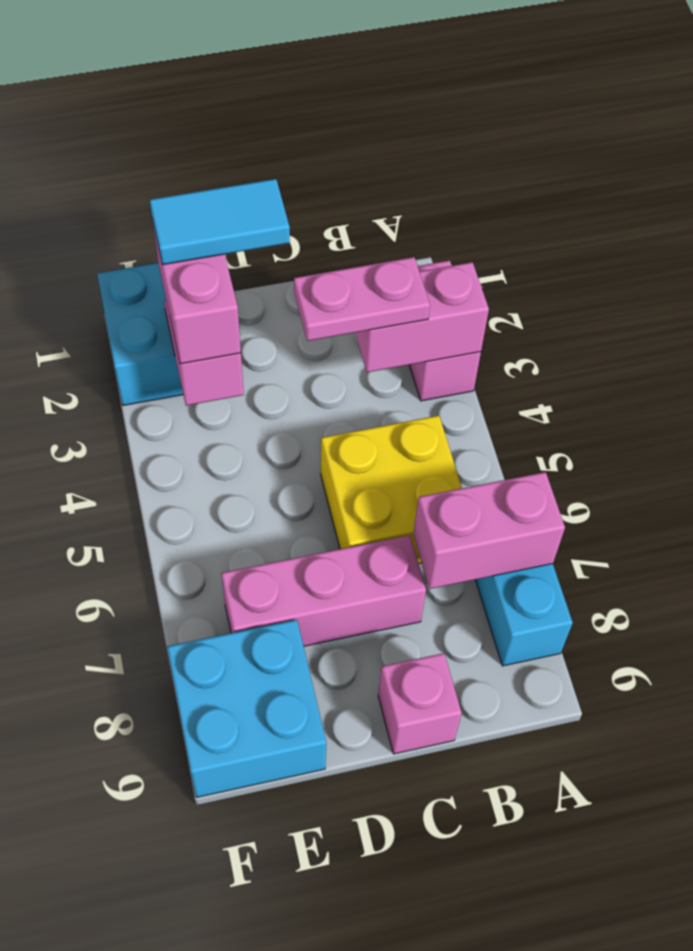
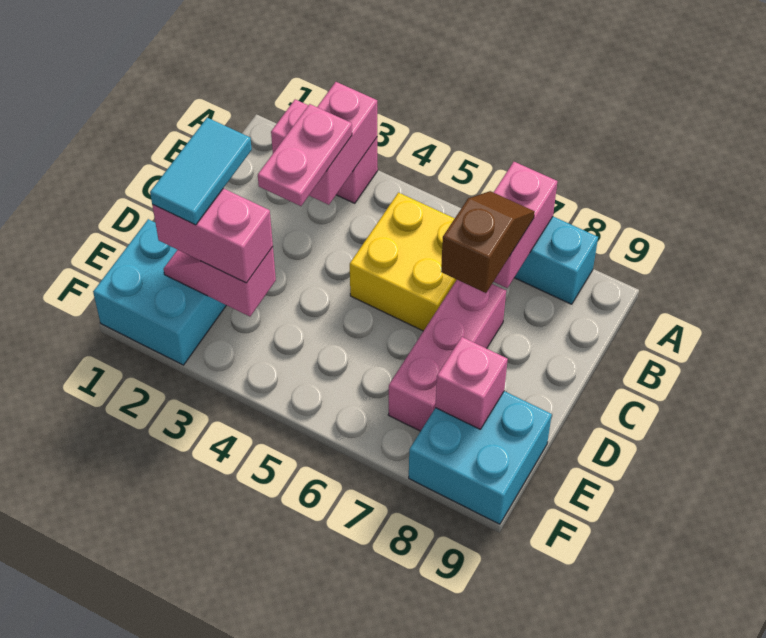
none -> brown 1x2 slope [441,191,535,293]
pink 1x1 brick [378,653,462,754] -> pink 1x1 brick moved to [435,337,508,429]

